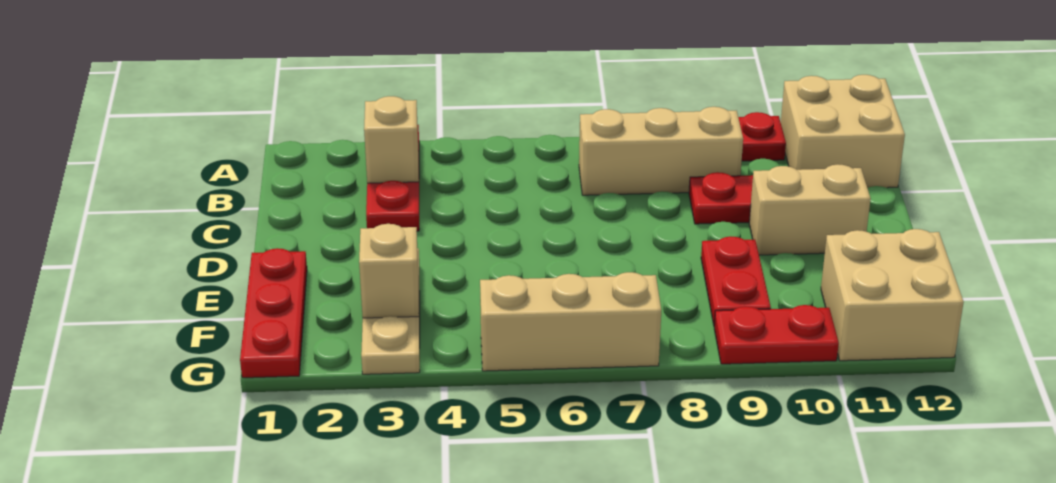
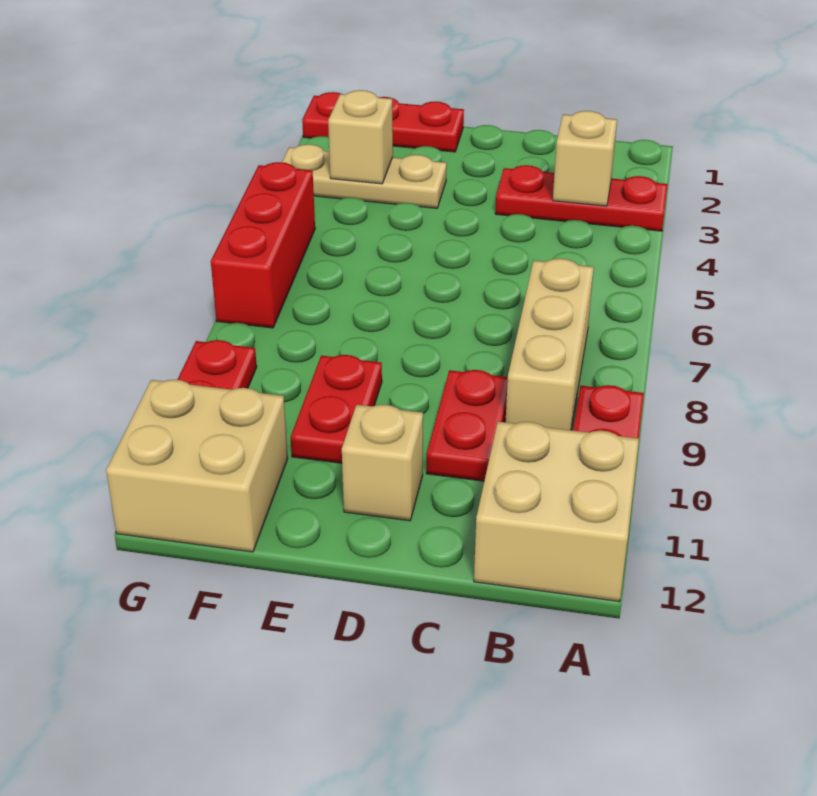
tan 1x2 brick [749,164,871,255] -> tan 1x1 brick [342,405,423,521]
red 1x2 plate [701,236,771,325] -> red 1x2 plate turned to [291,355,382,463]
tan 1x3 brick [480,272,661,371] -> red 1x3 brick [211,162,315,328]

